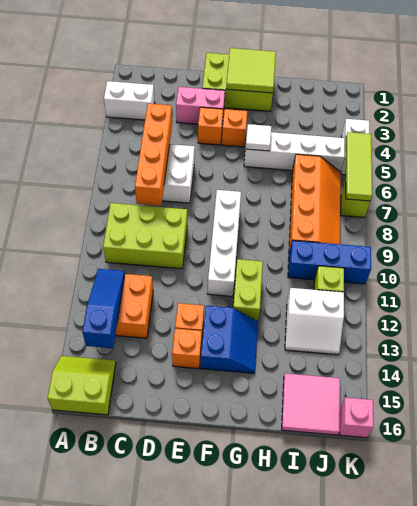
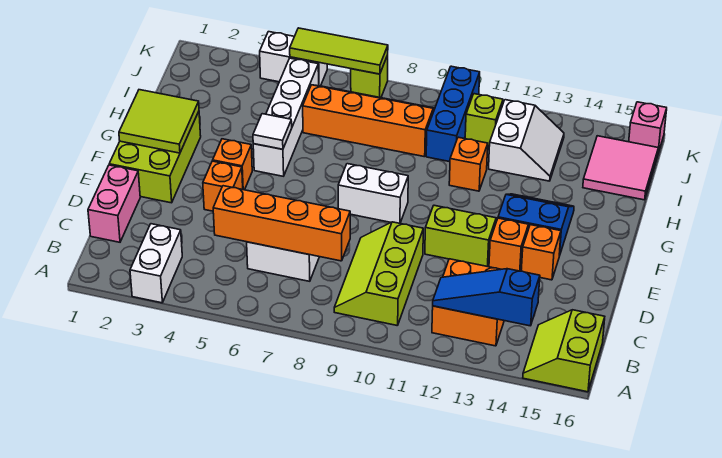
lime 2x3 brick [103,203,187,269] -> lime 2x3 slope [334,222,423,326]
pink 1x2 brick [176,87,225,124] -> pink 1x2 brick moved to [88,165,140,242]
white 1x4 brick [208,190,241,296] -> white 1x2 brick [338,164,408,223]
lime 1x2 brick [233,259,263,321] -> lime 1x2 brick moved to [425,205,496,266]
none -> orange 1x1 brick [449,137,488,191]

